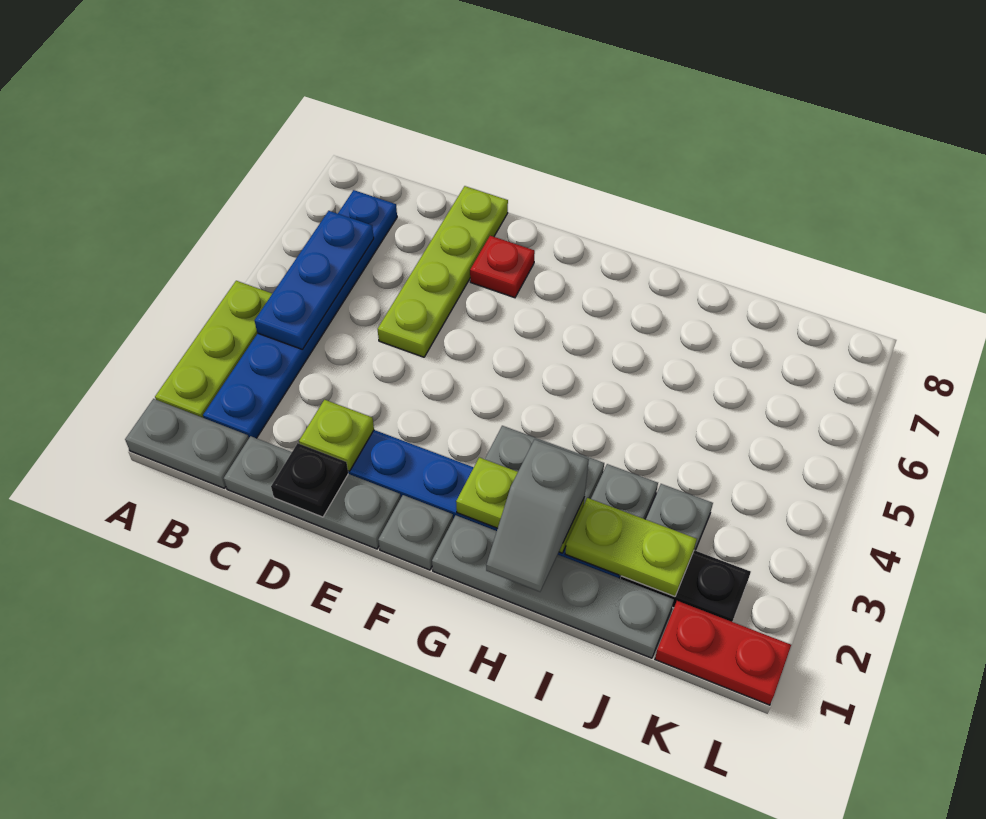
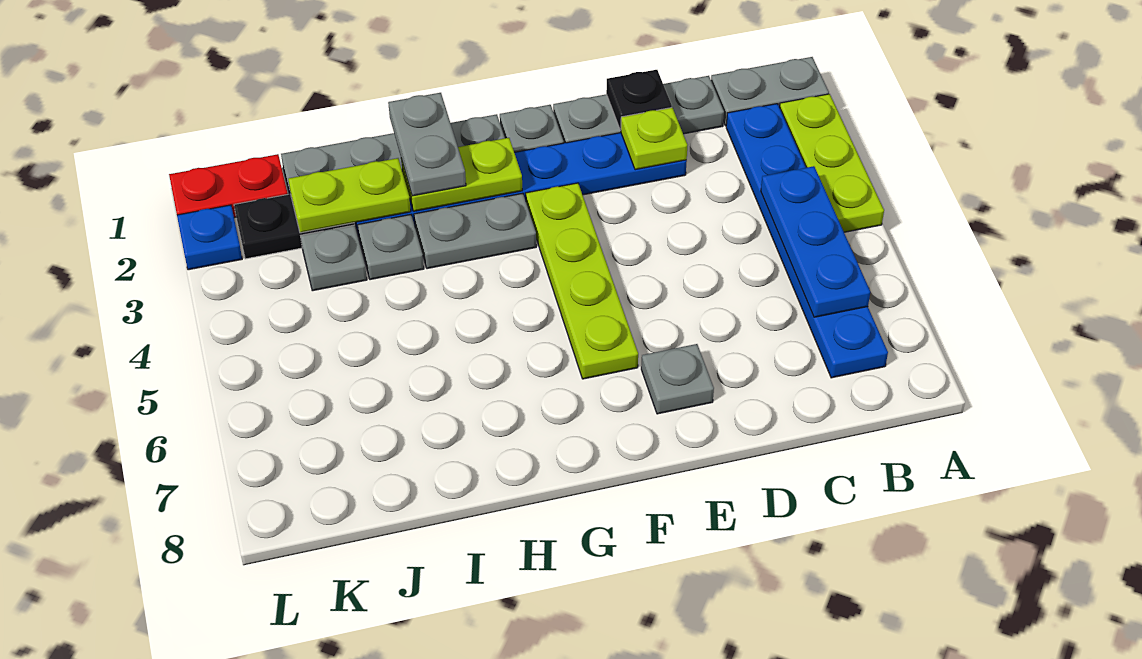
lime 1x4 plate [378,186,508,357] -> lime 1x4 plate moved to [526,183,638,379]
red 1x1 plate [470,236,535,298] -> grey 1x1 plate [641,344,714,414]
grey 1x2 slope [486,439,589,592] -> grey 1x2 plate [388,93,466,196]
none -> blue 1x1 plate [177,205,242,270]

